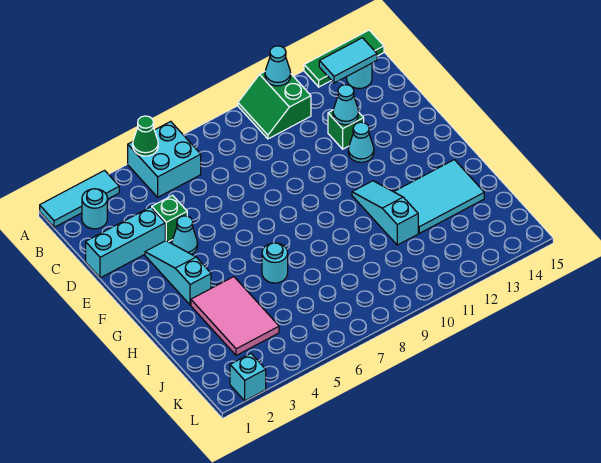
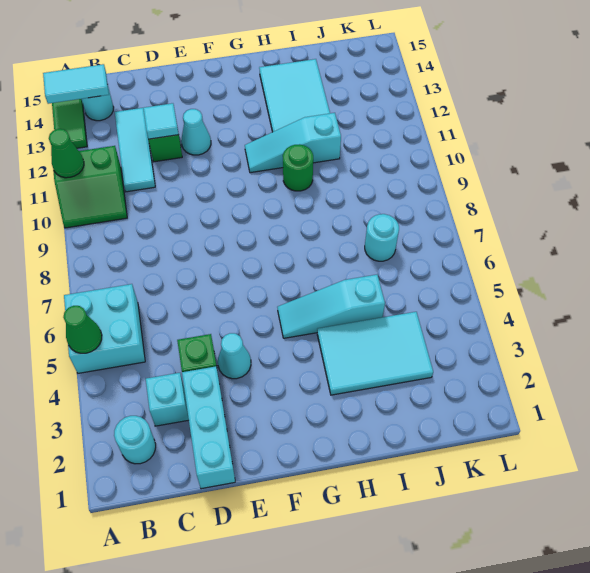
cyan 1x3 tile [40,171,119,227] -> cyan 1x3 tile moved to [115,108,155,192]
cyan 1x1 cone [265,46,291,86] -> green 1x1 cone [49,129,84,178]
cyan 1x2 tile [319,38,377,83] -> cyan 1x2 tile turned to [43,64,109,104]
cyan 1x1 cone [333,85,359,125] -> cyan 1x1 tile [143,103,179,139]
cyan 1x3 slope [145,241,211,305] -> cyan 1x3 slope moved to [278,275,385,338]
pink 2x3 tile [191,277,279,355] -> cyan 2x3 tile [317,312,433,395]
cyan 1x1 round brick [262,243,288,283] -> cyan 1x1 round brick moved to [365,214,399,261]
none -> green 1x1 round brick [283,144,313,191]
cyan 1x1 brick [230,354,266,401] -> cyan 1x1 brick moved to [146,373,189,426]

